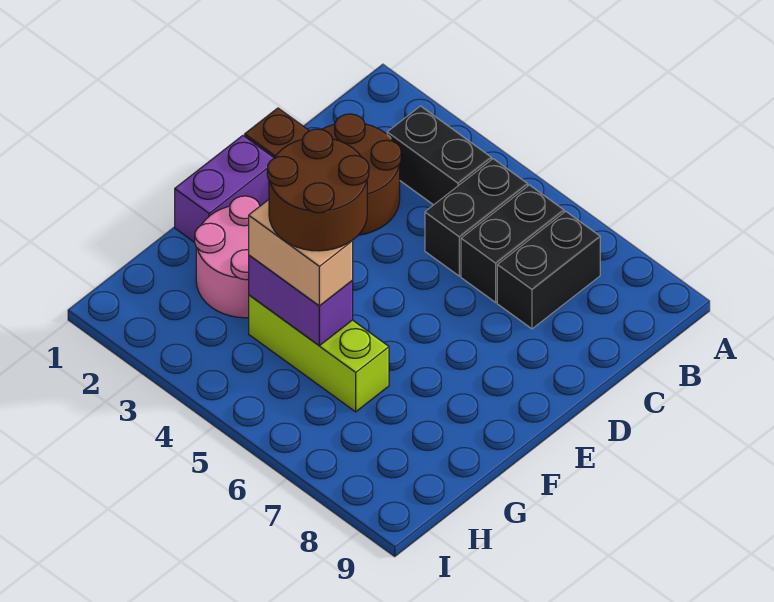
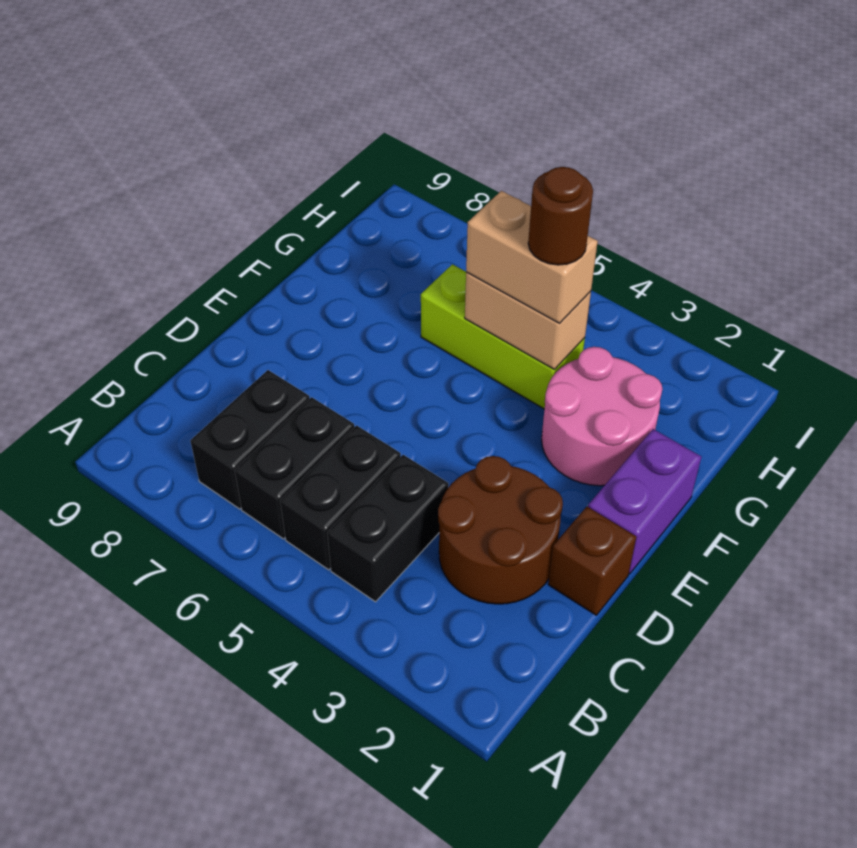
black 1x2 brick [387,106,491,205] -> black 1x2 brick turned to [327,455,449,602]
brown 2x2 round brick [267,129,369,251] -> brown 1x1 round brick [528,167,593,265]
purple 1x2 brick [249,255,353,346] -> tan 1x2 brick [465,272,591,369]

